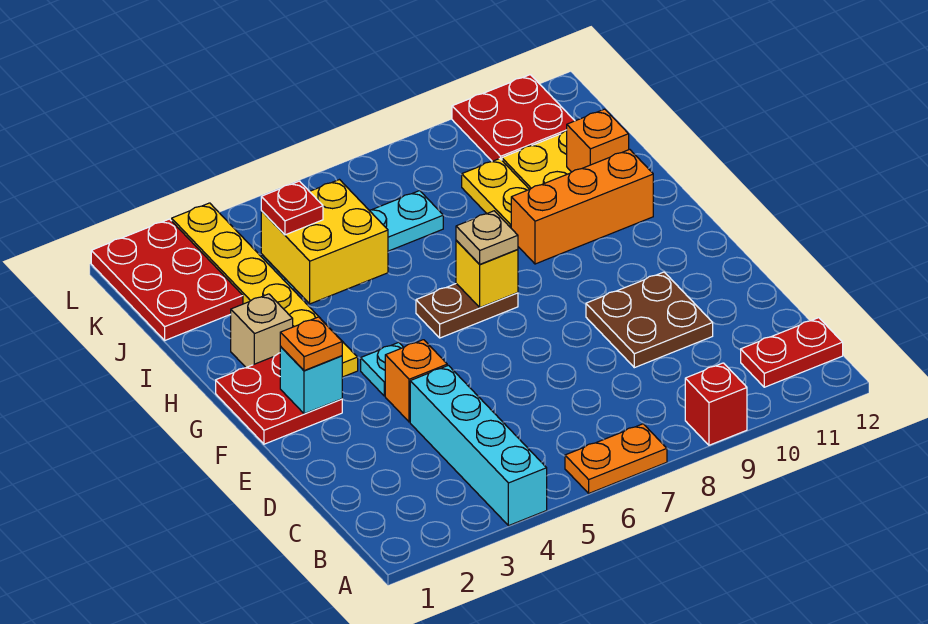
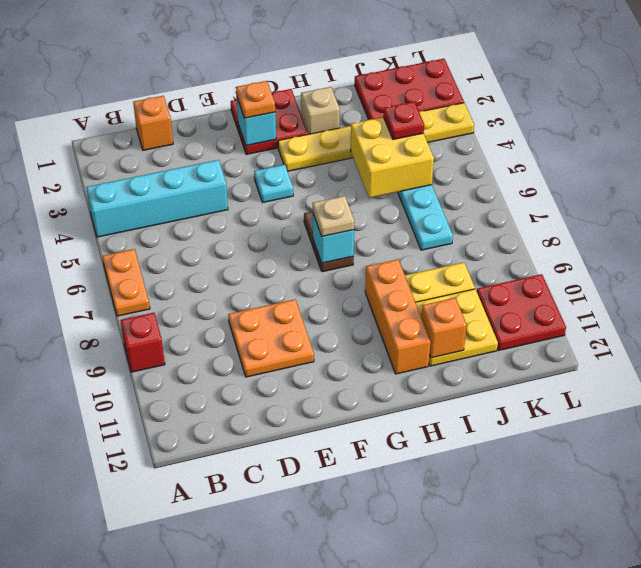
red 1x2 plate [741,318,843,387] -> none
brown 2x2 plate [586,272,713,368] -> orange 2x2 plate [228,299,314,377]
orange 1x1 brick [385,340,447,422] -> orange 1x1 brick moved to [133,96,173,150]
yellow 1x1 brick [456,241,518,307] -> cyan 1x1 brick [313,214,354,263]

